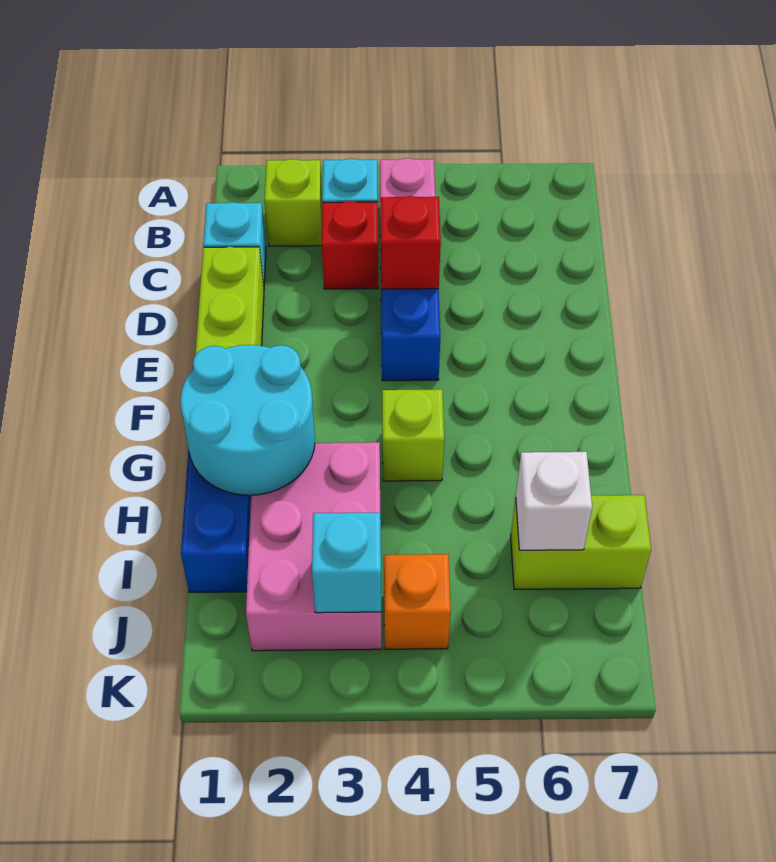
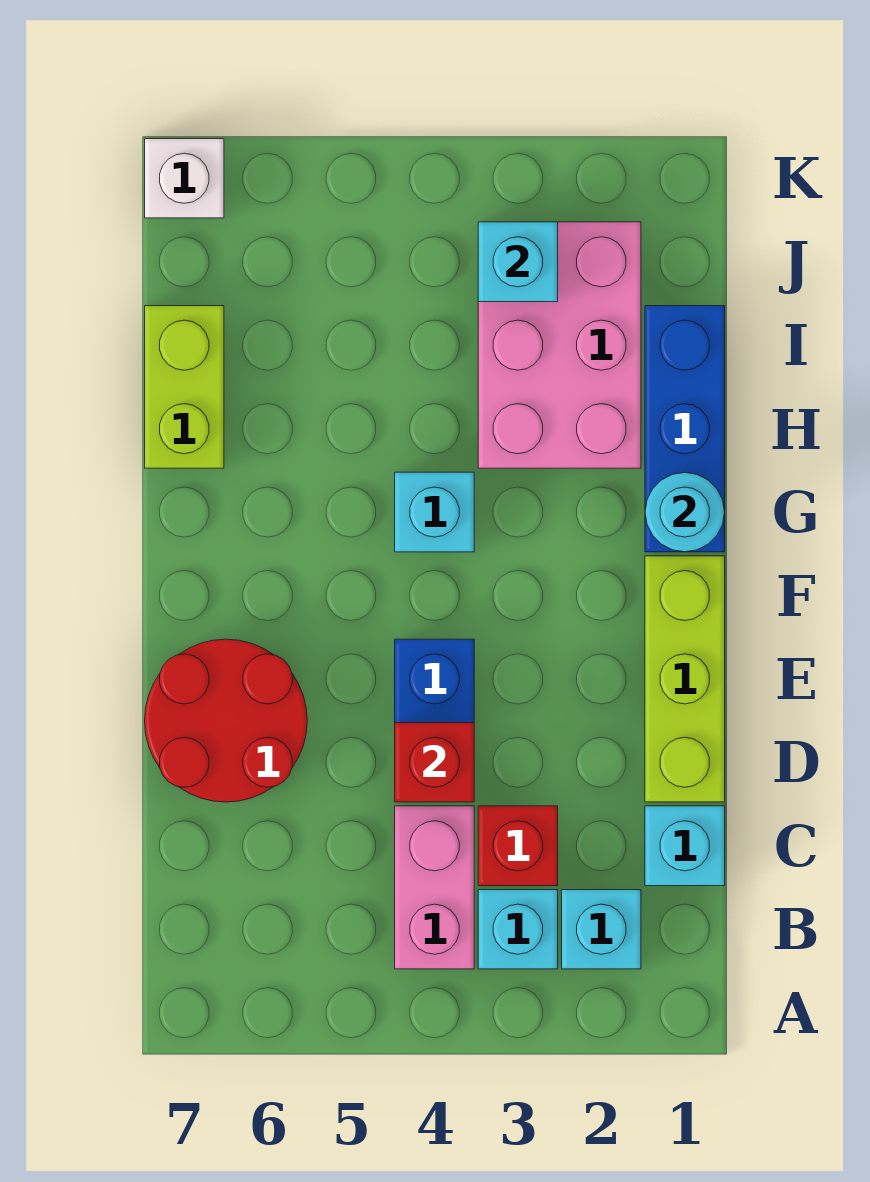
lime 1x1 brick [265,159,322,246] -> cyan 1x1 brick [562,890,641,969]
none -> red 2x2 round brick [145,639,307,802]
cyan 2x2 round brick [180,345,315,495] -> cyan 1x1 round brick [645,472,725,552]
lime 1x1 brick [382,389,444,481] -> cyan 1x1 brick [395,472,474,552]
lime 1x2 brick [511,495,651,589] -> lime 1x2 brick turned to [145,306,224,468]
white 1x1 brick [516,452,592,550] -> white 1x1 brick moved to [145,139,224,218]
orange 1x1 brick [384,554,451,649] -> none

